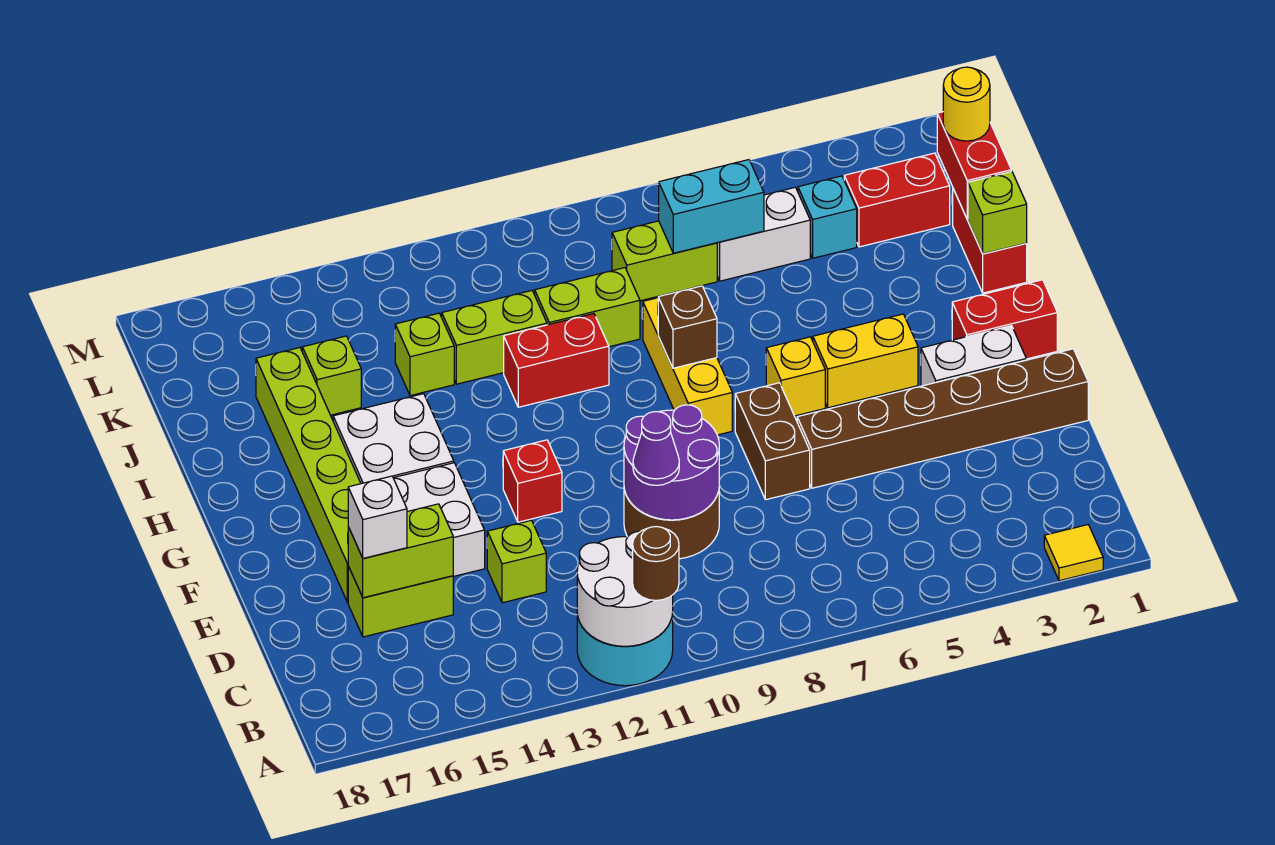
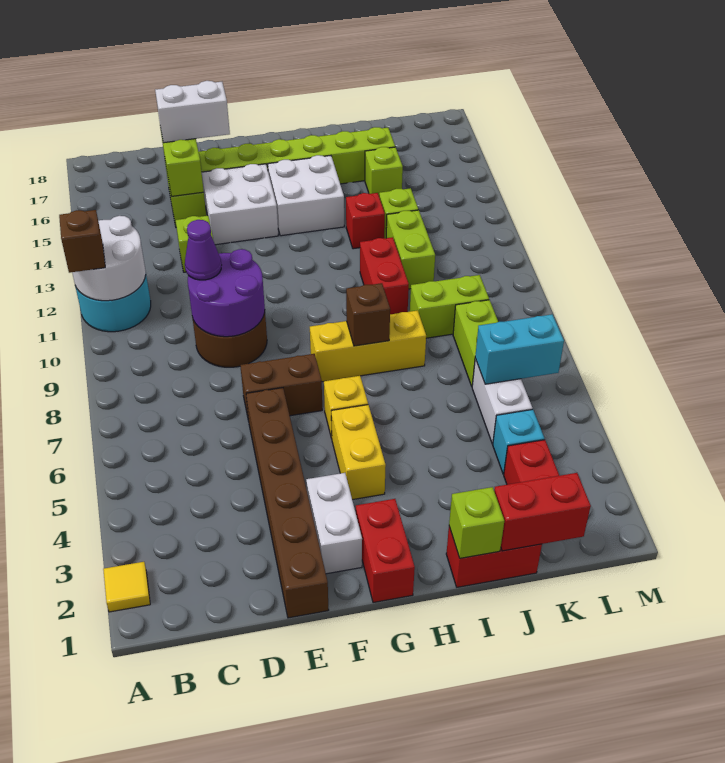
brown 1x1 round brick [633,527,679,600] -> brown 1x1 brick [59,210,105,273]
white 1x1 brick [348,476,407,558] -> white 1x2 brick [155,81,230,143]
red 1x1 brick [503,440,562,522] -> red 1x1 brick moved to [346,193,385,249]
lime 1x2 brick [535,268,640,347] -> lime 1x2 brick turned to [410,275,489,338]
yellow 1x1 round brick [943,67,990,141] -> none
cyan 1x2 brick [659,160,764,253] -> cyan 1x2 brick turned to [475,314,564,384]

